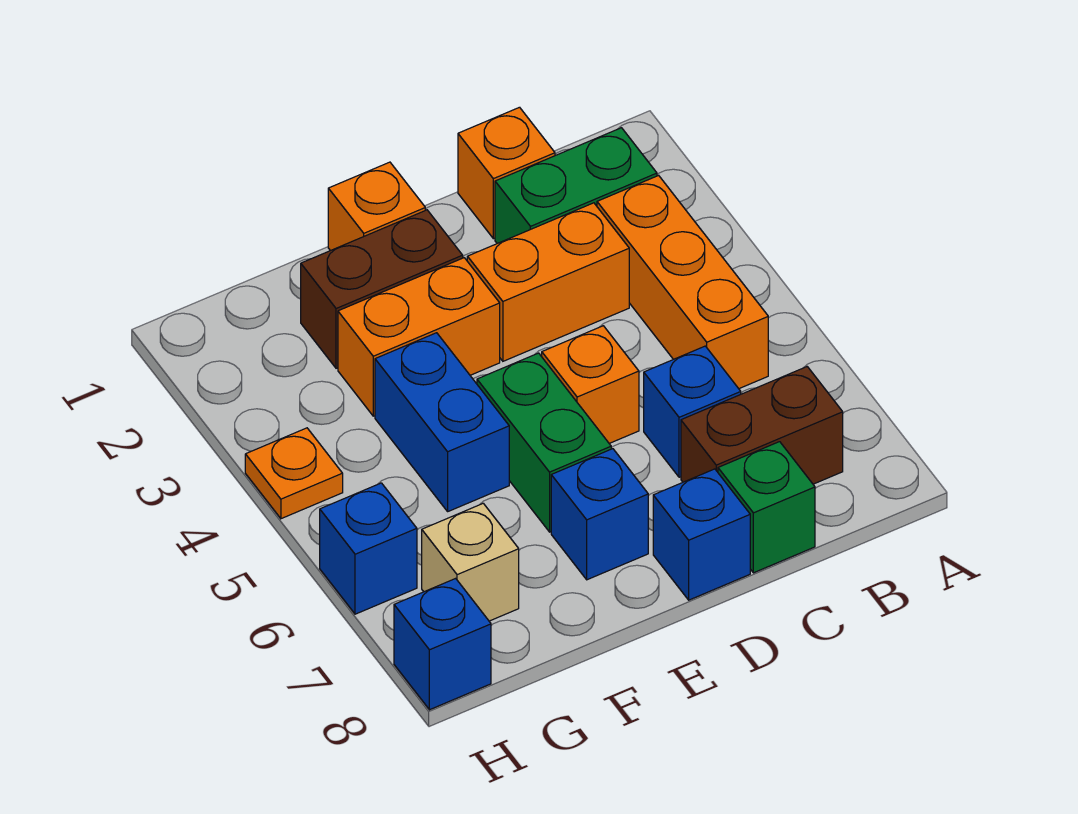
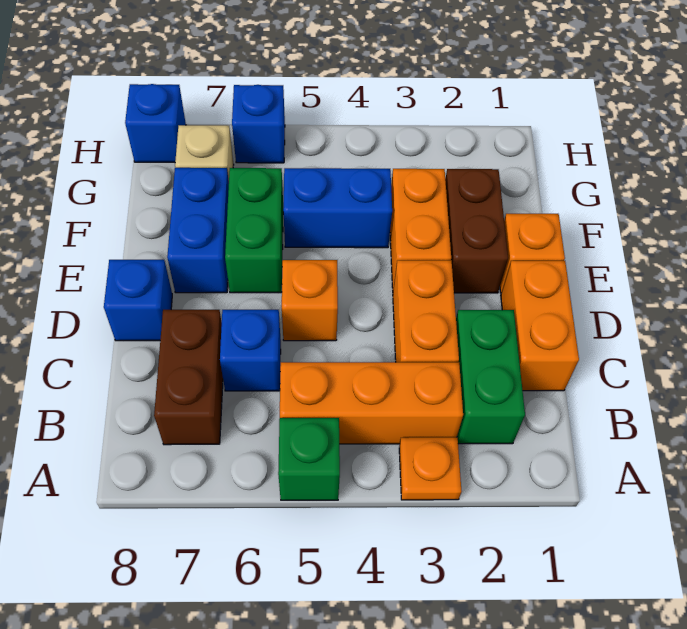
orange 1x1 brick [458,107,555,239] -> orange 1x2 brick [501,261,579,391]
green 1x1 brick [718,442,815,573] -> green 1x1 brick moved to [278,418,340,500]
green 1x2 brick [477,353,611,532] -> green 1x2 brick turned to [225,168,283,293]
blue 1x1 brick [551,449,648,580] -> blue 1x2 brick [167,168,229,293]
orange 1x1 plate [245,428,343,519] -> orange 1x1 plate moved to [399,437,462,500]

